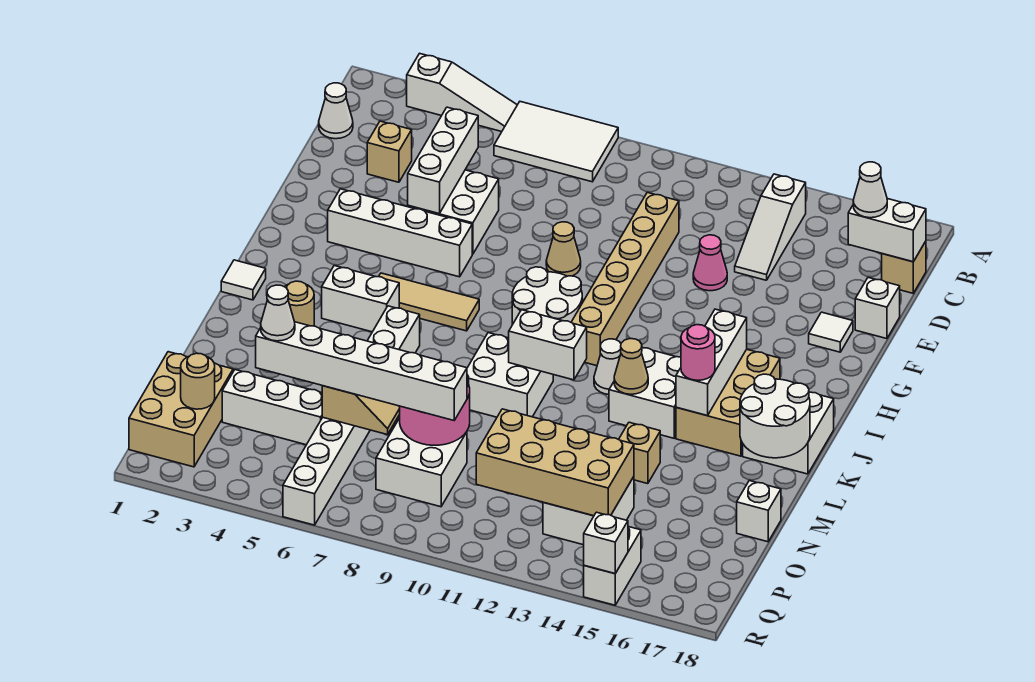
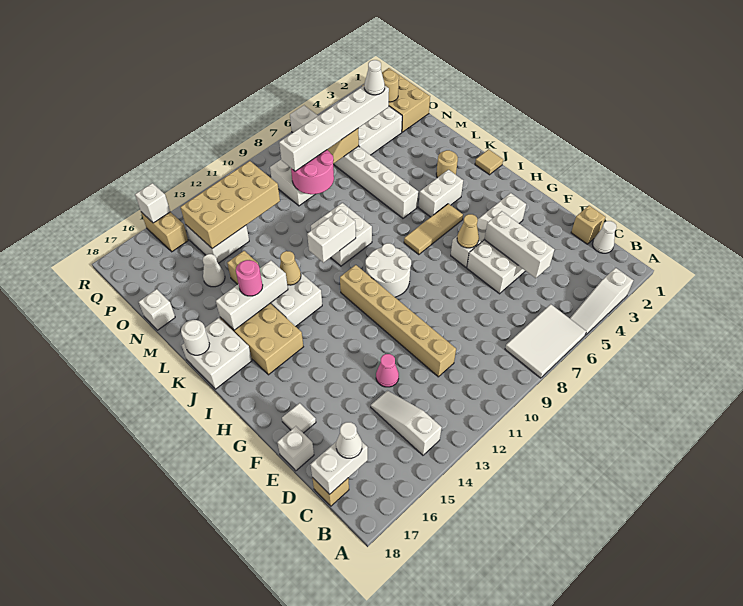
tan 1x1 brick [367,121,412,182] -> tan 1x1 brick moved to [571,206,606,244]
tan 1x1 cone [546,222,581,276] -> tan 1x1 cone moved to [457,214,479,248]
white 1x3 brick [676,309,747,416] -> white 1x3 brick turned to [216,260,288,330]
white 1x1 tile [221,260,266,300] -> tan 1x1 tile [475,149,503,175]
white 1x1 cone [594,339,621,394] -> white 1x1 cone moved to [203,254,225,287]
white 2x2 round brick [740,374,810,458] -> white 1x1 round brick [181,320,209,355]
white 1x2 brick [584,527,641,605] -> tan 1x2 brick [141,212,188,252]

